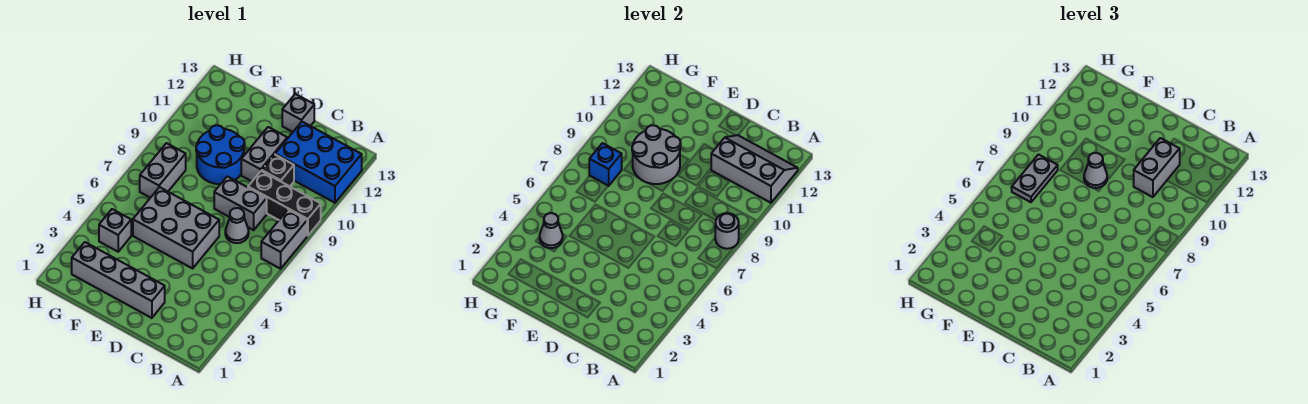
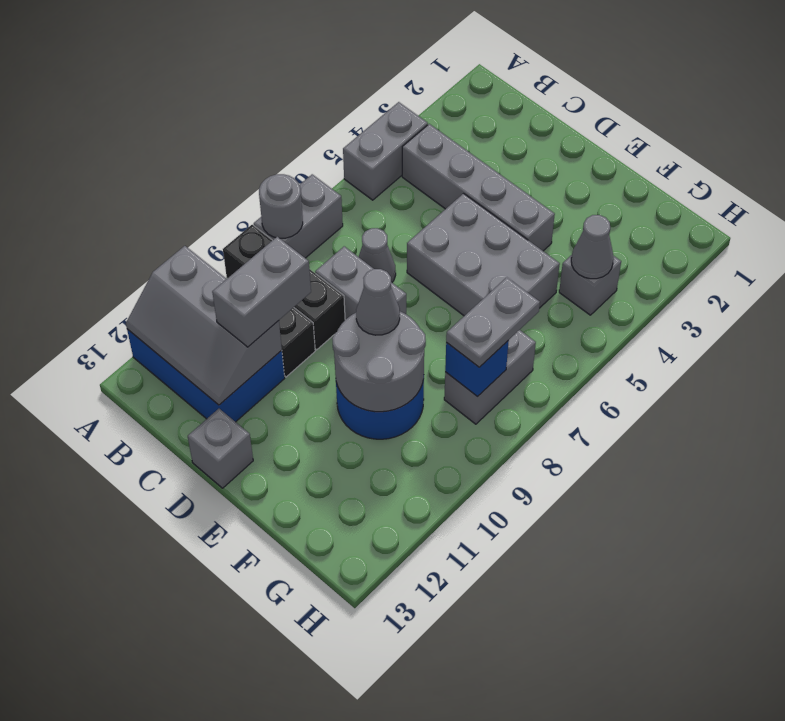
grey 1x4 brick [72,242,165,318] -> grey 1x4 brick moved to [402,124,555,251]
grey 1x2 brick [241,127,287,181] -> grey 1x2 brick moved to [343,102,428,200]

